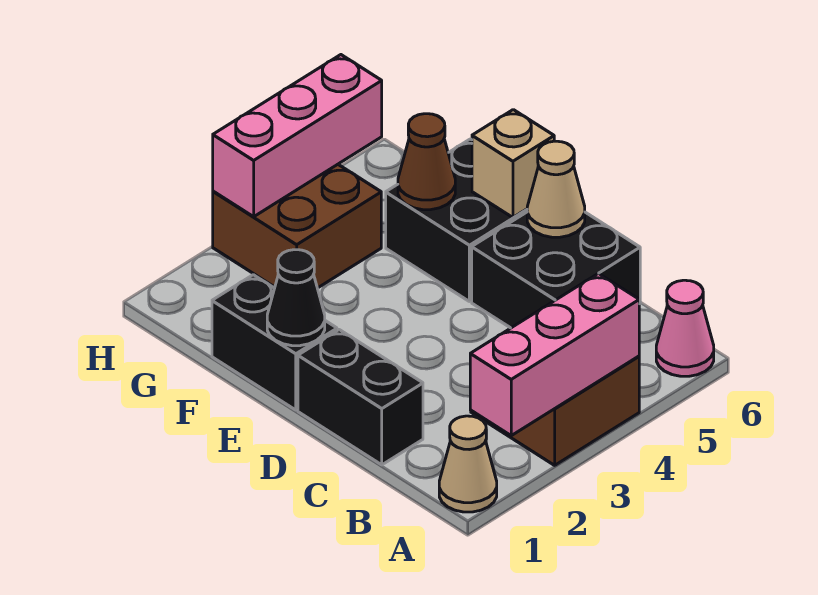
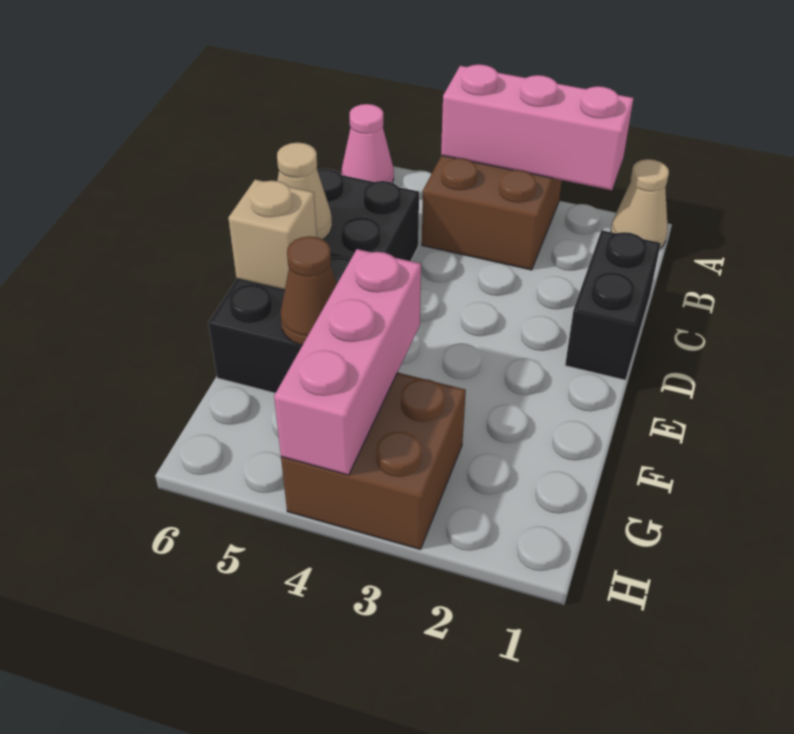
black 1x2 brick [212,275,337,410] -> none
black 1x1 cone [267,250,325,346] -> none
pink 1x3 brick [213,55,382,217] -> pink 1x3 brick turned to [274,249,421,475]

